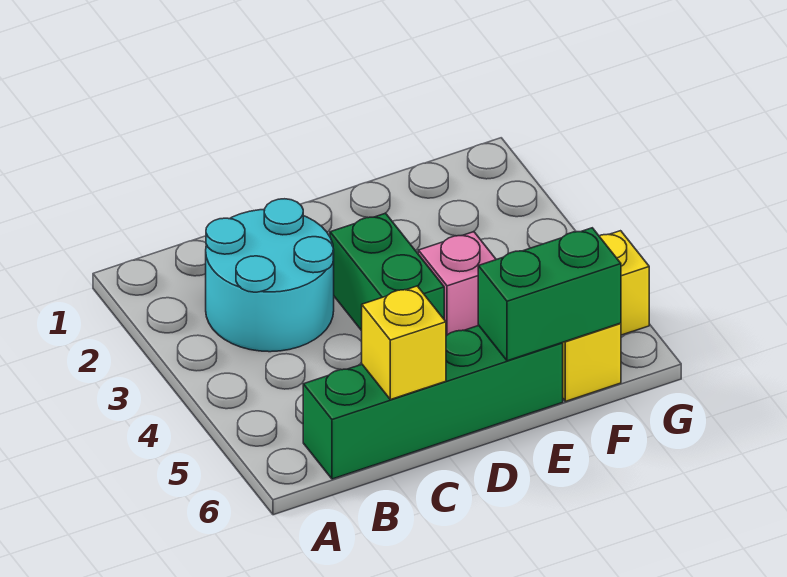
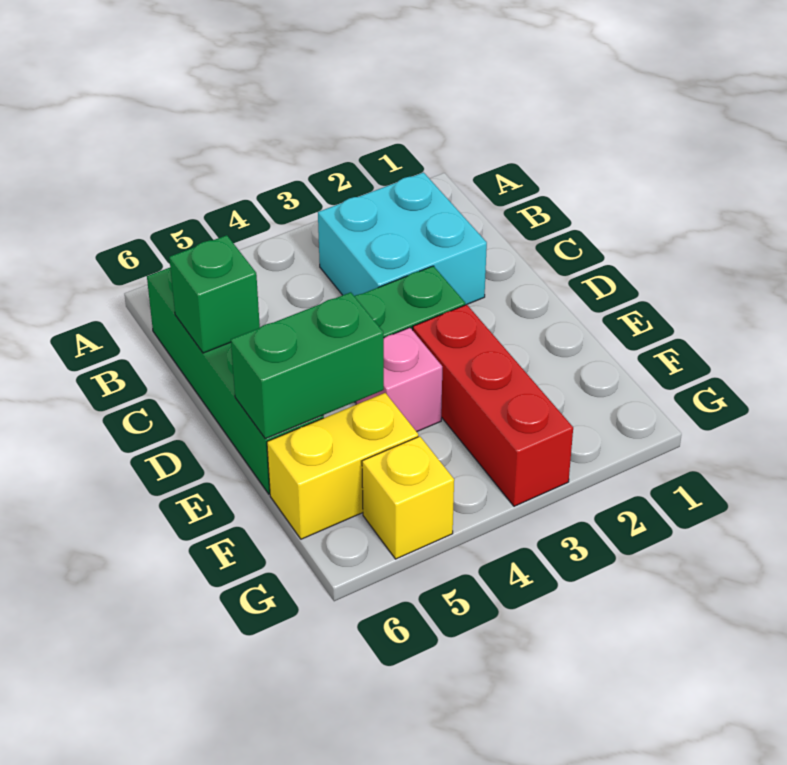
cyan 2x2 round brick [206,199,334,352] -> cyan 2x2 brick [318,173,487,305]
yellow 1x1 brick [362,286,446,400] -> green 1x1 brick [169,235,260,353]
none -> red 1x3 brick [413,305,573,506]
green 1x2 brick [478,228,621,361] -> green 1x2 brick turned to [231,292,384,439]

